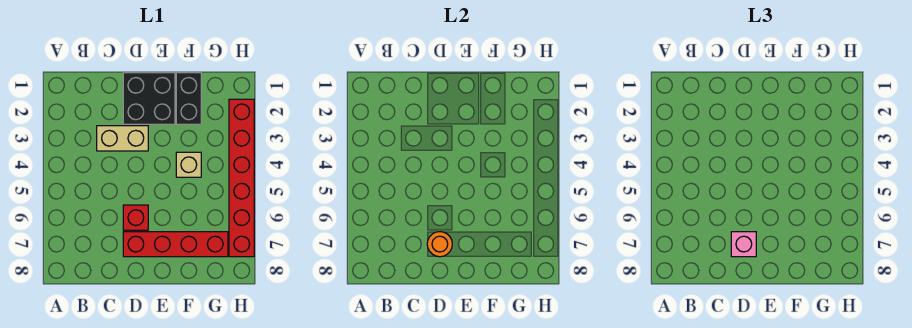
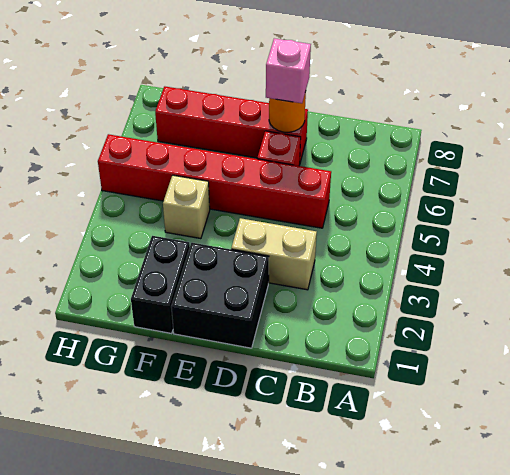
red 1x6 brick [229,99,254,257] -> red 1x6 brick turned to [98,134,331,228]

